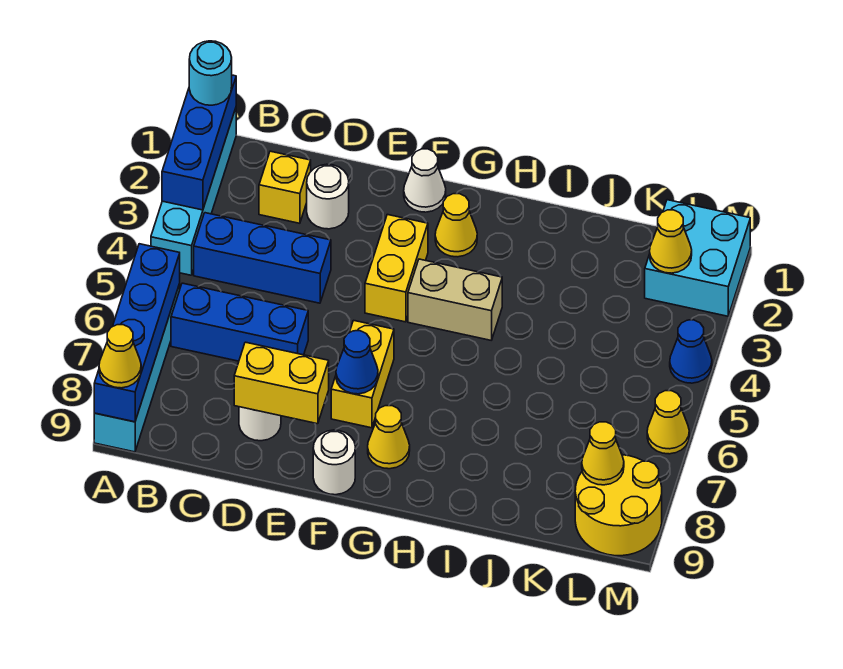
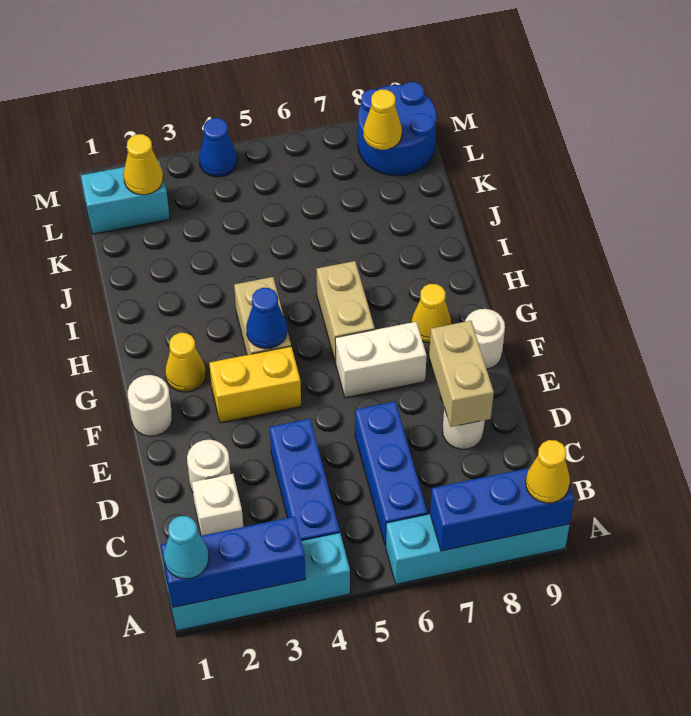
cyan 1x1 round brick [189,41,232,105] -> cyan 1x1 cone [164,516,209,579]
blue 1x4 brick [94,244,180,422] -> blue 1x3 brick [430,468,574,551]
yellow 1x1 brick [259,151,311,223] -> white 1x1 brick [192,474,243,536]
yellow 1x2 brick [234,342,329,424] -> tan 1x2 brick [429,321,494,427]
white 1x1 cone [404,149,446,212] -> white 1x1 round brick [128,375,172,436]
yellow 1x2 brick [331,320,394,428] -> white 1x2 brick [335,322,427,398]
blue 1x1 cone [336,331,378,394] -> blue 1x1 cone moved to [246,288,287,349]
none -> tan 1x2 brick [317,261,375,362]
cyan 2x2 brick [645,200,750,316] -> cyan 1x2 brick [81,161,170,234]
yellow 2x2 round brick [575,455,662,556] -> blue 2x2 round brick [358,82,437,176]
yellow 1x1 cone [647,391,689,454] -> none

